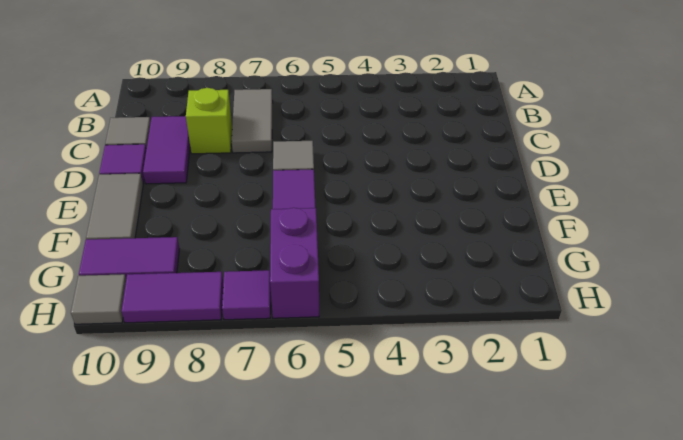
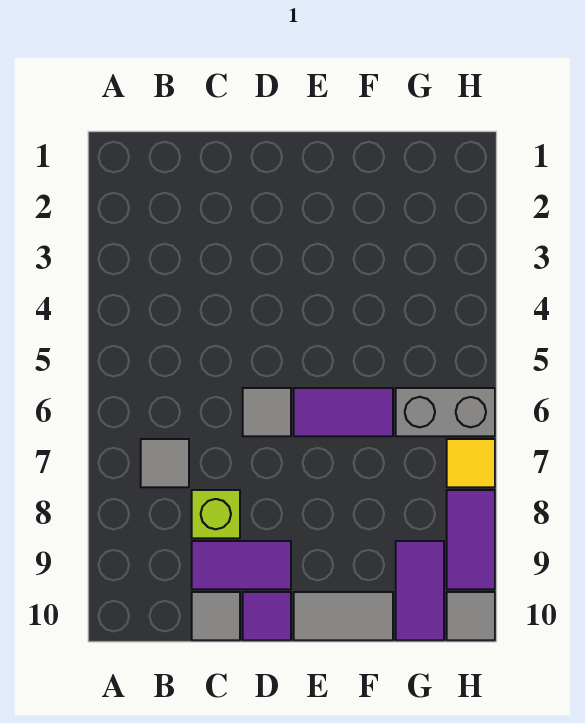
grey 1x2 tile [232,89,273,153] -> grey 1x1 tile [141,439,189,487]
purple 1x2 brick [270,208,319,318] -> grey 1x2 brick [396,388,495,436]
purple 1x1 tile [222,270,271,320] -> yellow 1x1 tile [447,439,495,487]

